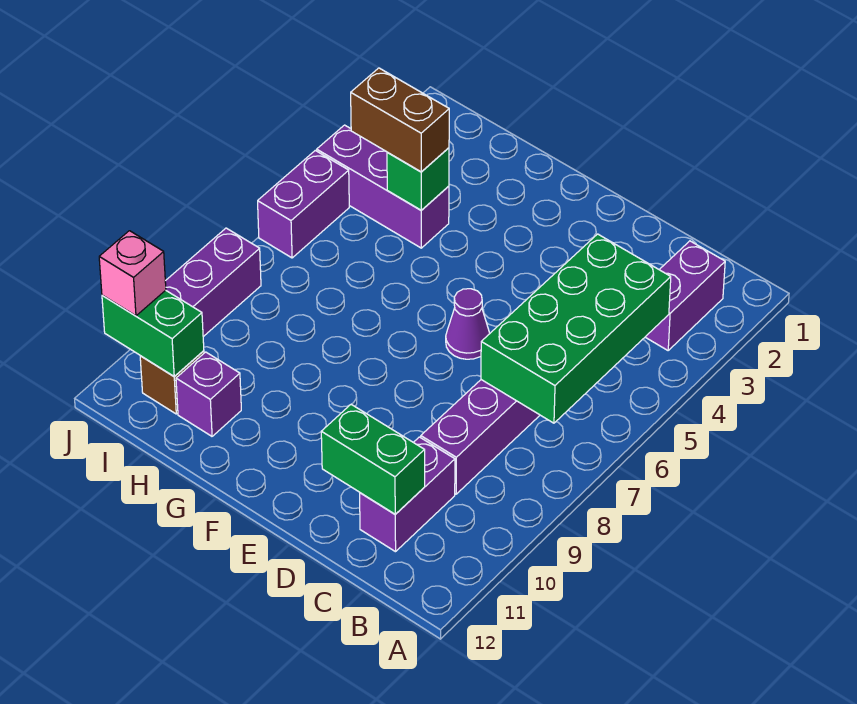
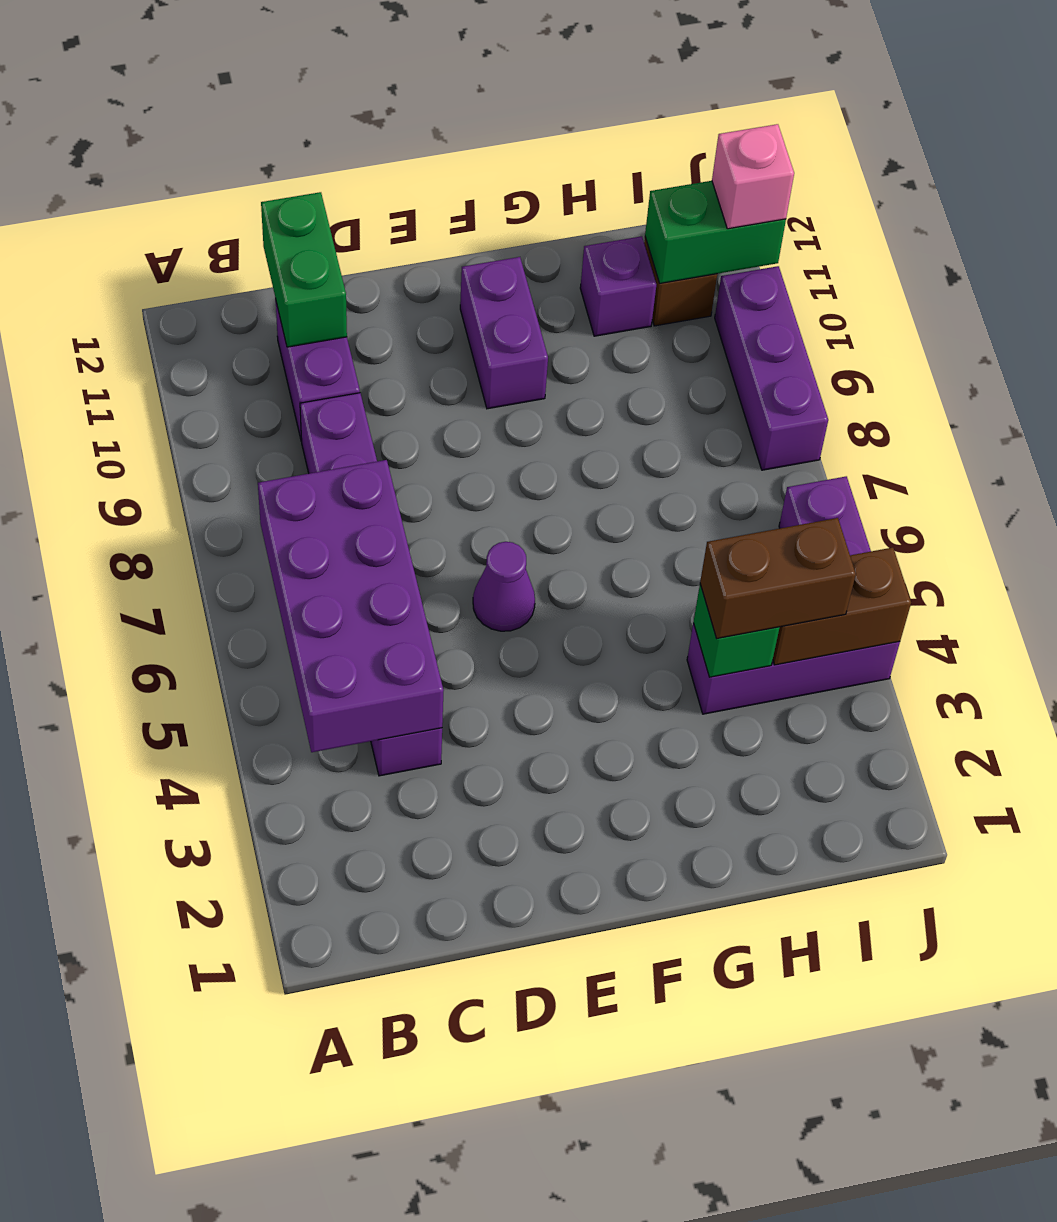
purple 1x2 brick [646,241,725,350] -> purple 1x2 brick moved to [460,257,548,409]
green 2x4 brick [481,234,671,423] -> purple 2x4 brick [258,460,444,752]
green 1x2 brick [321,405,425,514] -> green 1x2 brick turned to [261,192,347,347]
none -> brown 1x2 brick [773,548,911,665]

